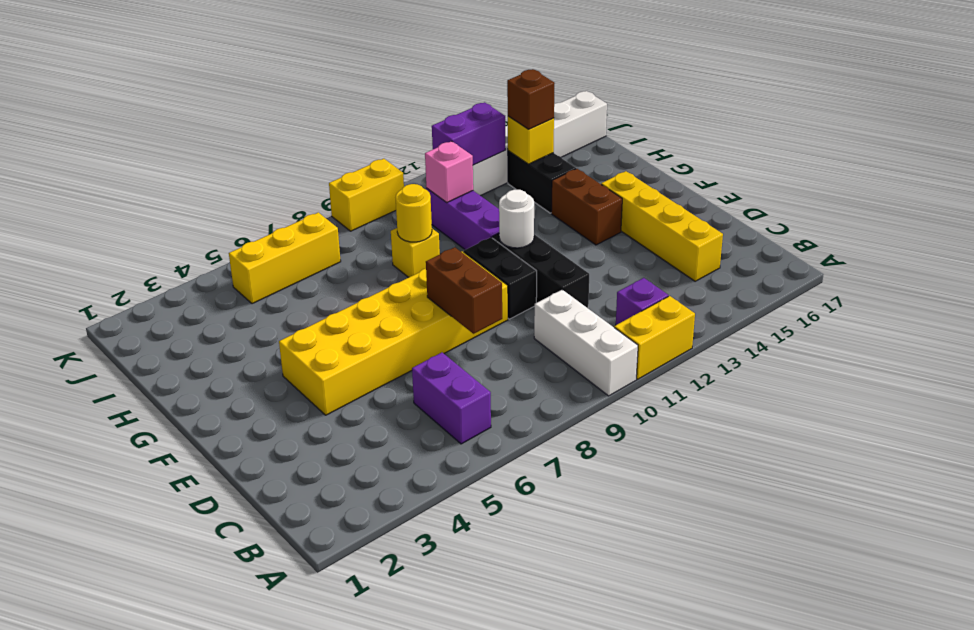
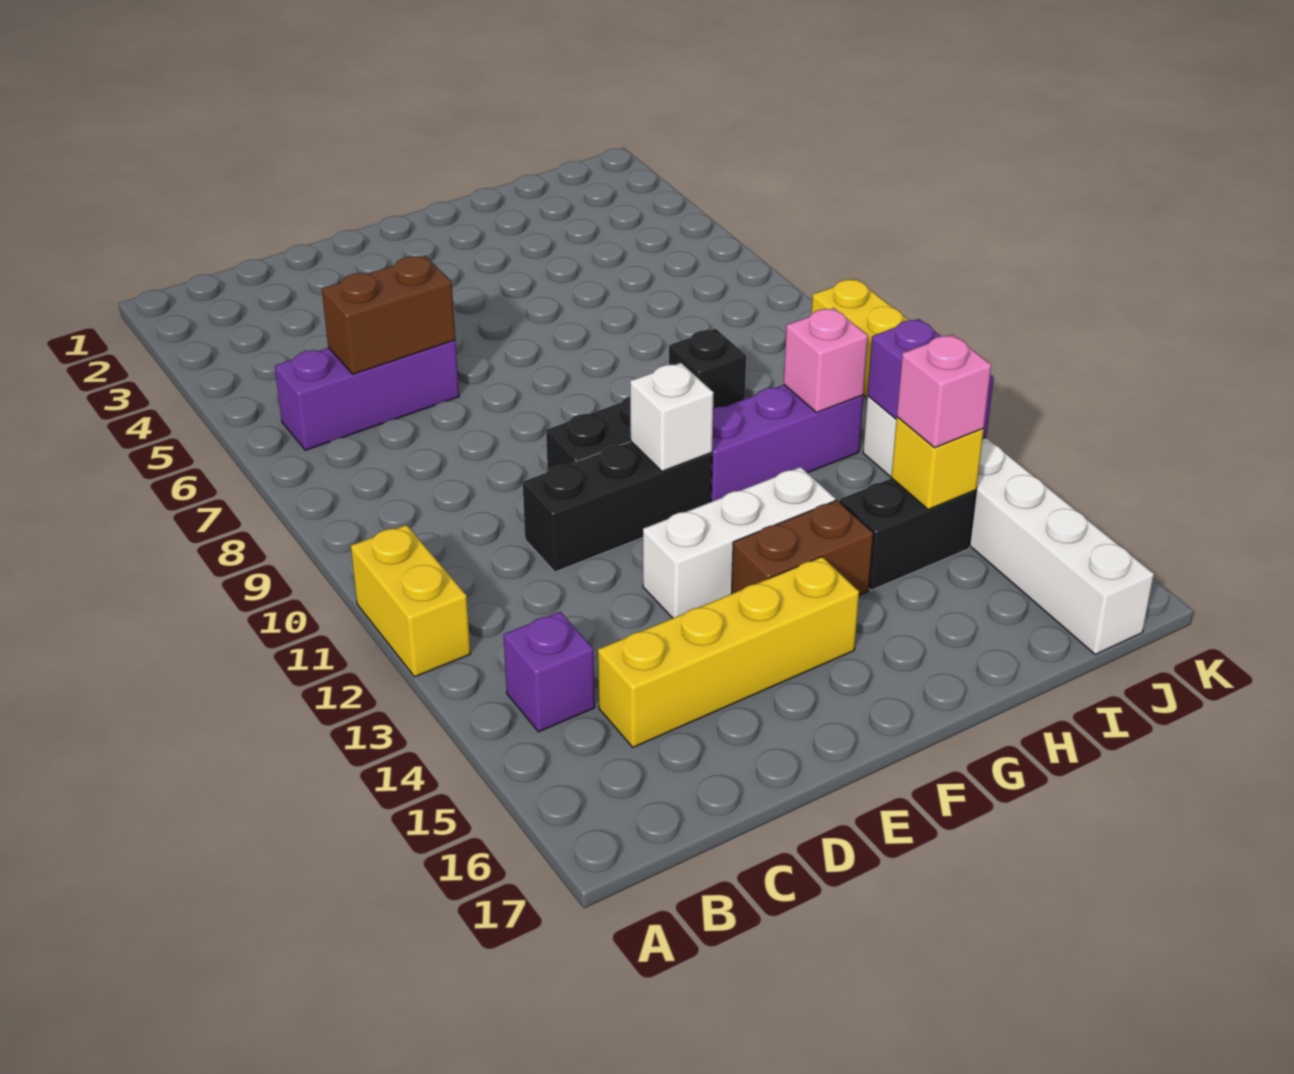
white 1x3 brick [534,290,638,396] -> white 1x3 brick moved to [643,467,835,618]
purple 1x2 brick [412,353,491,444] -> purple 1x3 brick [275,340,459,450]
purple 1x1 brick [616,278,668,325] -> purple 1x1 brick moved to [504,612,595,732]
brown 1x2 brick [426,247,502,334] -> brown 1x2 brick moved to [322,256,455,374]
yellow 2x6 brick [279,251,508,415] -> none
white 1x1 round brick [499,189,534,248] -> white 1x1 brick [630,363,714,471]
yellow 1x1 brick [391,228,440,277] -> black 1x1 brick [669,329,746,408]
yellow 1x1 round brick [396,184,432,242] -> none
brown 1x1 brick [507,69,555,129] -> pink 1x1 brick [897,334,991,448]
yellow 1x3 brick [229,212,341,304] -> none

